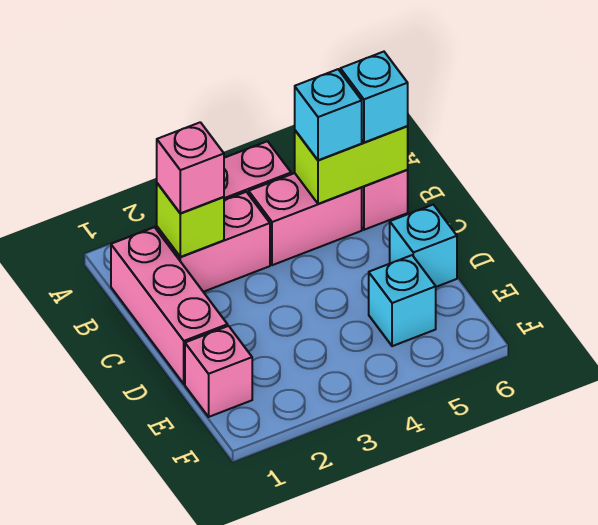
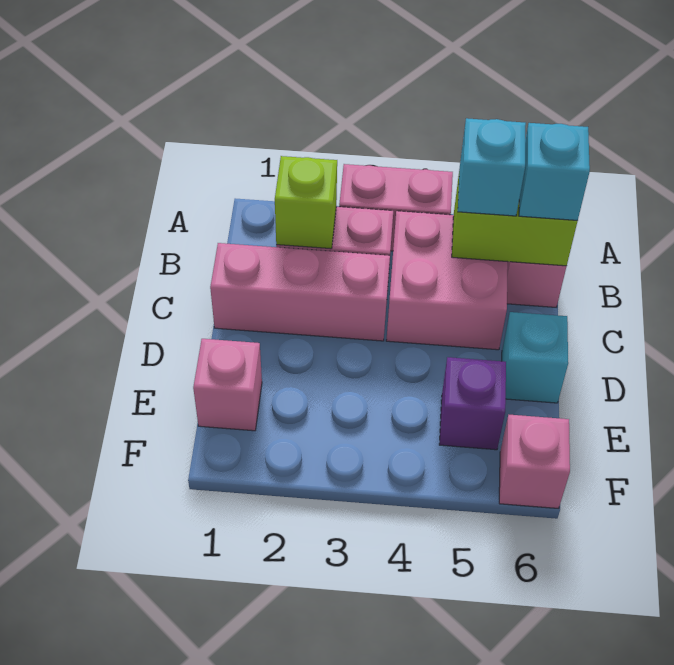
pink 1x3 brick [111,227,228,384] -> pink 1x3 brick turned to [210,243,390,341]
pink 1x1 brick [157,122,224,213] -> pink 1x1 brick moved to [499,415,570,509]
pink 1x2 brick [249,173,362,265] -> pink 2x2 brick [386,211,508,350]
cyan 1x1 brick [369,255,436,346] -> purple 1x1 brick [439,357,506,450]

